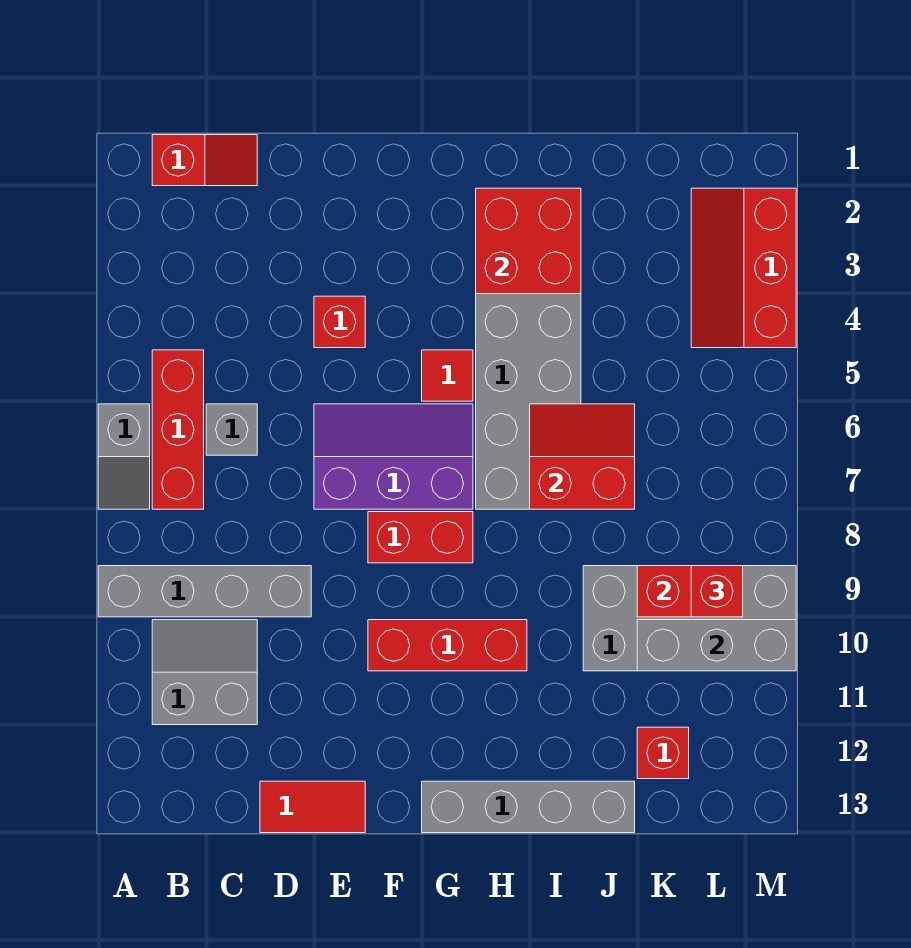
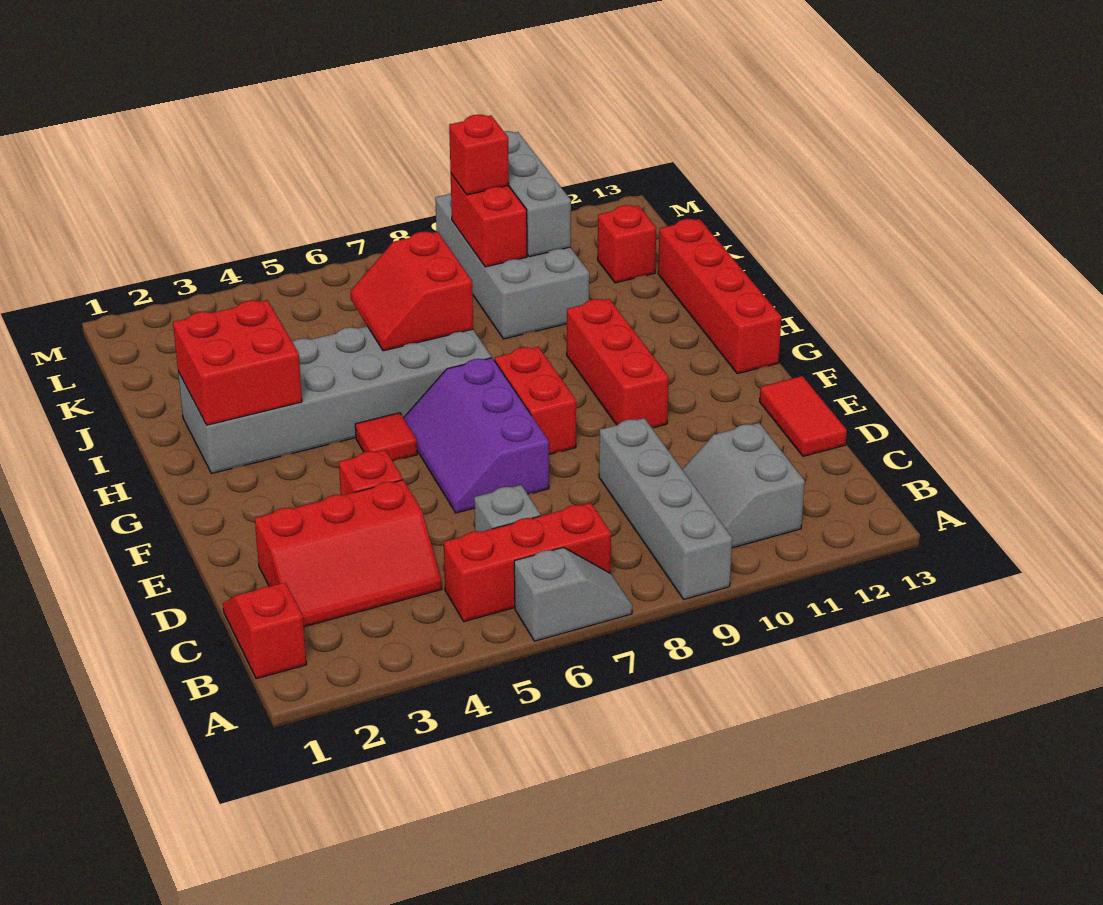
grey 1x4 brick [422,781,635,833] -> red 1x4 brick [658,219,782,374]
red 2x3 slope [691,188,796,348] -> red 2x3 slope moved to [255,480,442,627]

